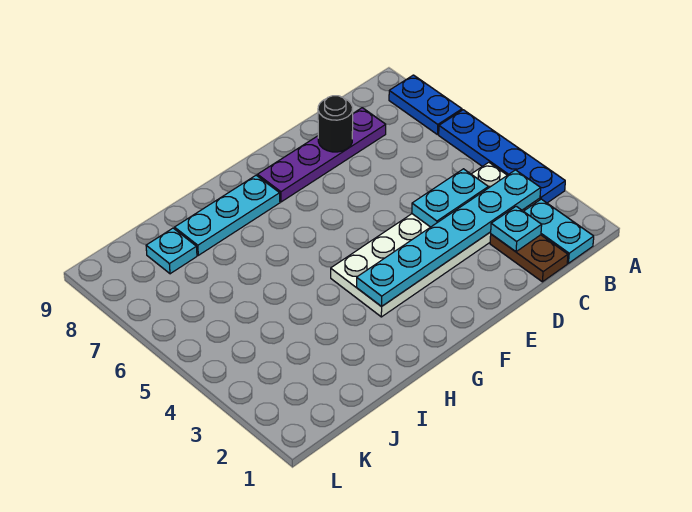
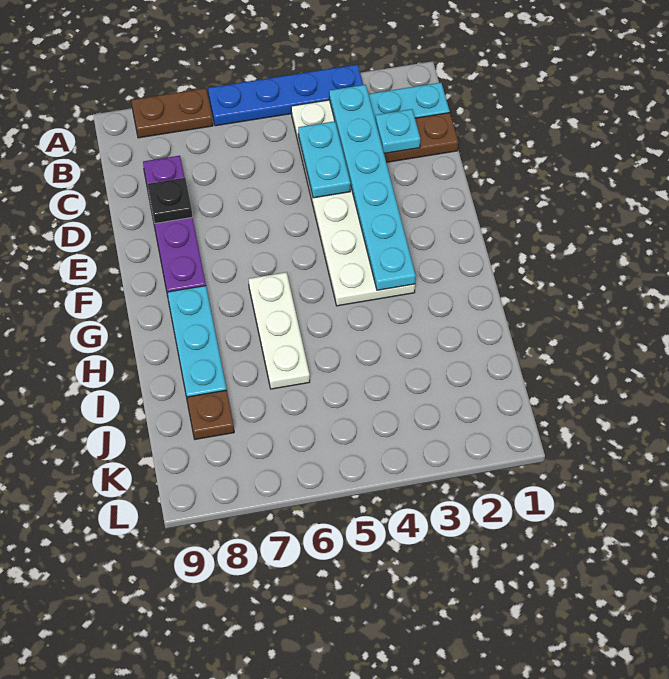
blue 1x2 plate [389,75,462,135] -> brown 1x2 plate [131,88,213,138]
black 1x1 round brick [318,96,353,152] -> black 1x1 plate [148,178,192,223]
none -> white 1x3 plate [249,272,310,389]
cyan 1x1 plate [146,228,197,274] -> brown 1x1 plate [187,390,234,439]

